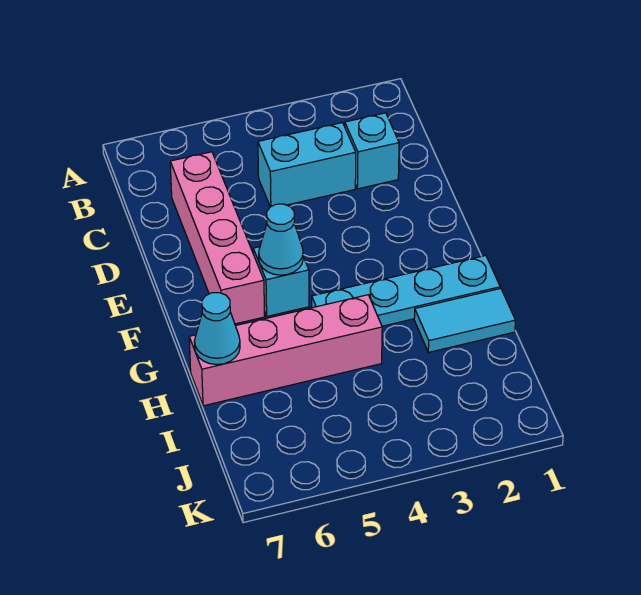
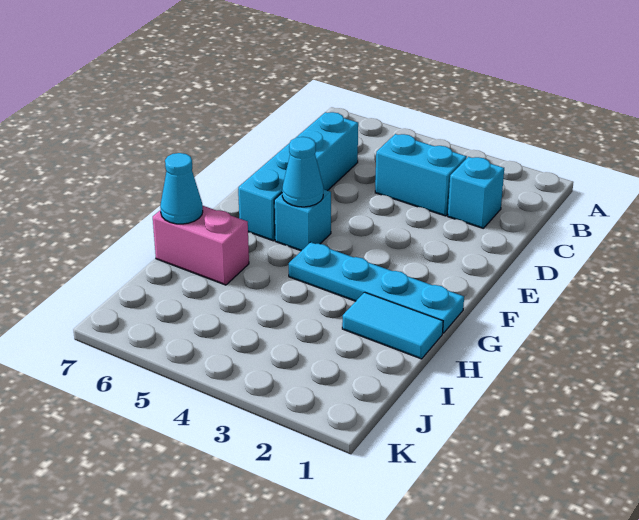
pink 1x4 brick [170,152,265,324] -> cyan 1x4 brick [238,112,358,241]
pink 1x4 brick [189,295,382,406] -> pink 1x2 brick [153,206,249,285]

